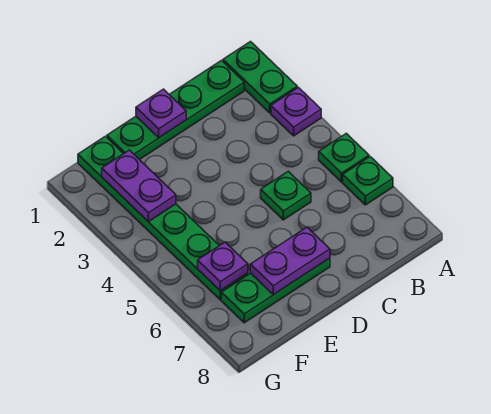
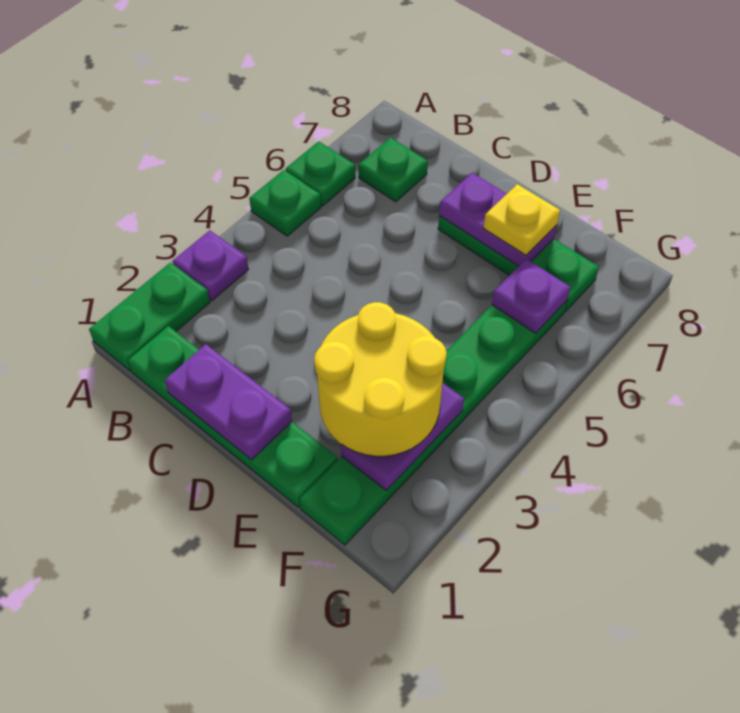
green 1x1 plate [261,171,311,220] -> green 1x1 plate moved to [359,137,428,202]
purple 1x1 plate [136,89,186,137] -> purple 1x2 plate [165,344,292,460]
none -> yellow 2x2 round brick [314,302,447,456]
none -> yellow 1x1 plate [483,184,560,255]

